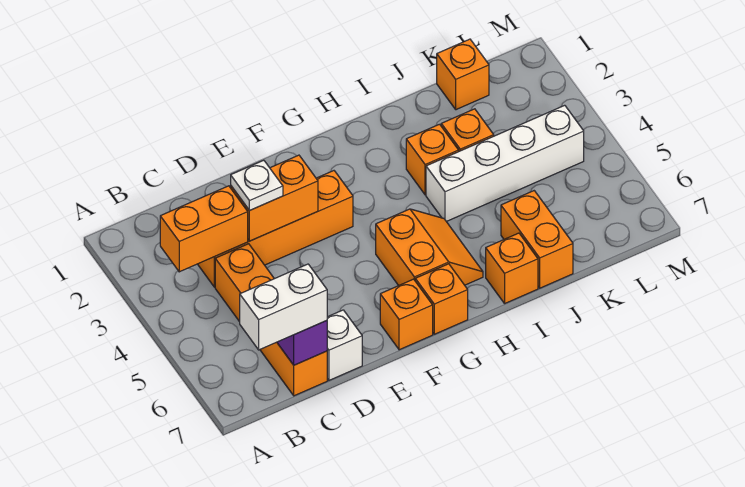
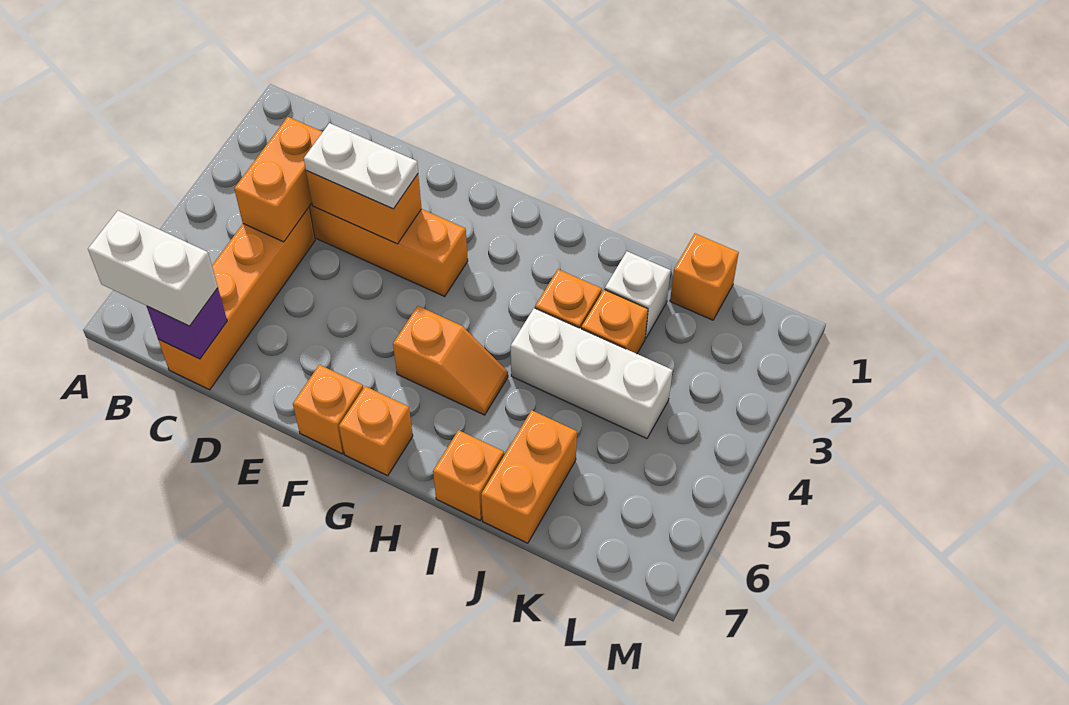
orange 1x2 brick [160,186,248,272] -> orange 1x2 brick turned to [234,117,322,242]
white 1x1 plate [231,160,283,211] -> white 1x2 plate [304,123,418,209]
white 1x1 brick [327,310,362,380] -> white 1x1 brick moved to [605,251,671,338]
orange 2x2 slope [376,209,483,286] -> orange 1x2 slope [393,306,508,415]
white 1x4 brick [426,105,584,222] -> white 1x3 brick [511,308,673,439]

